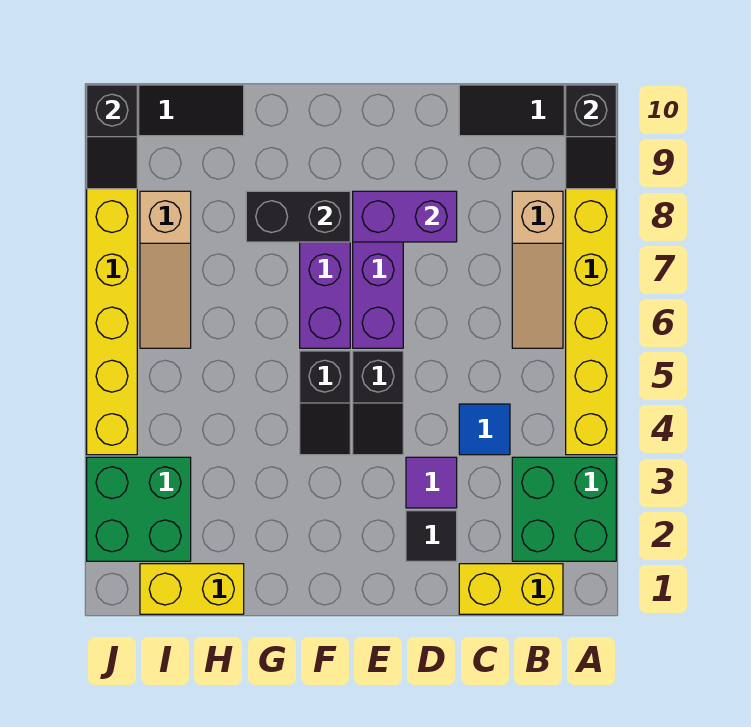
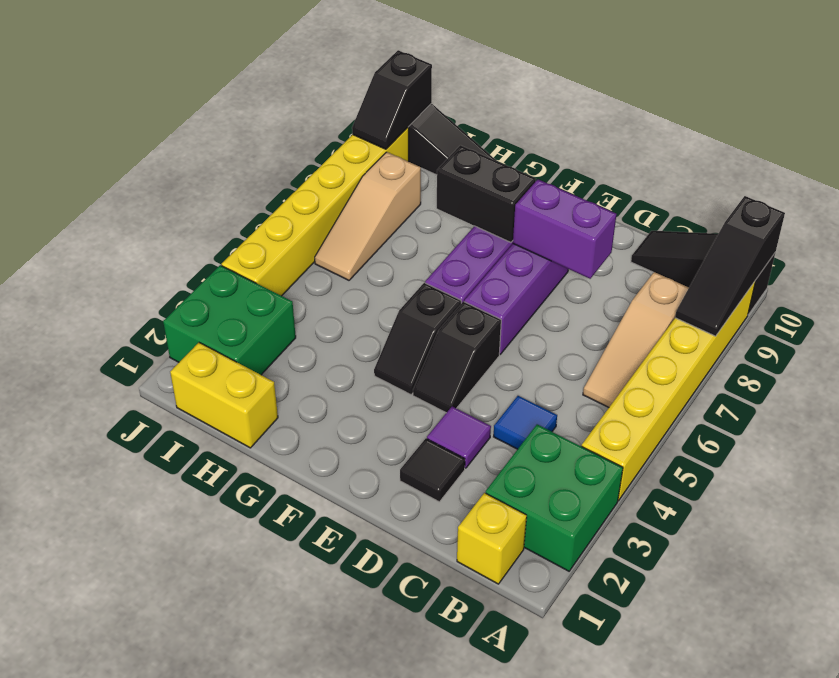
black 1x2 slope [566,85,616,189] -> black 1x3 slope [675,196,785,336]
yellow 1x2 brick [459,564,563,614] -> yellow 1x1 brick [457,493,527,584]

